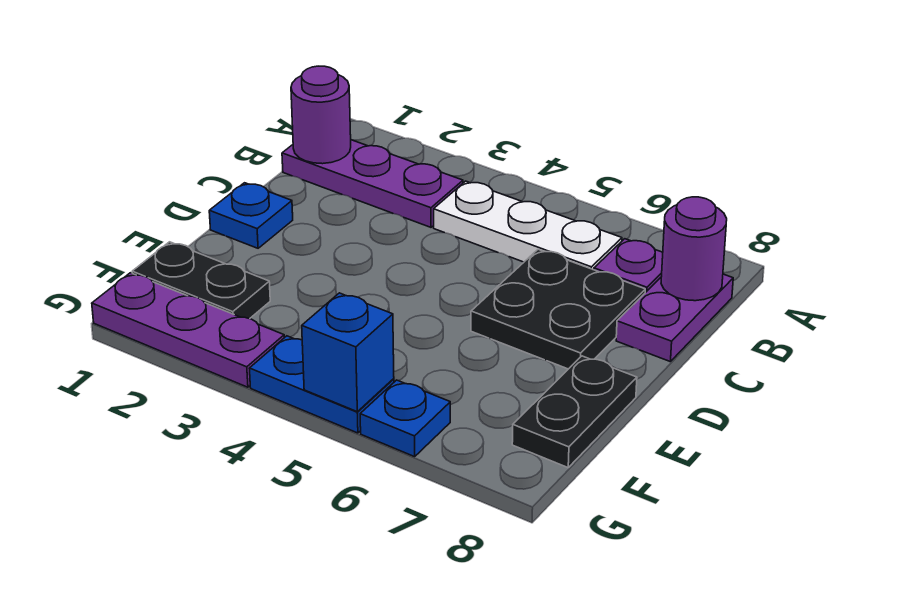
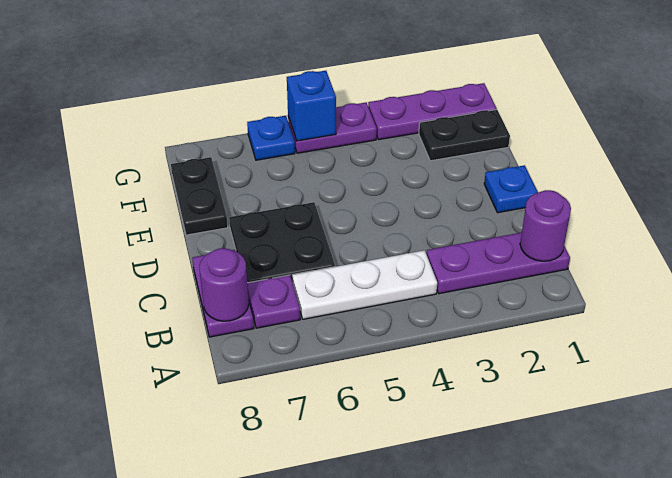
blue 1x2 plate [249,336,394,433] -> purple 1x2 plate [288,103,377,153]

